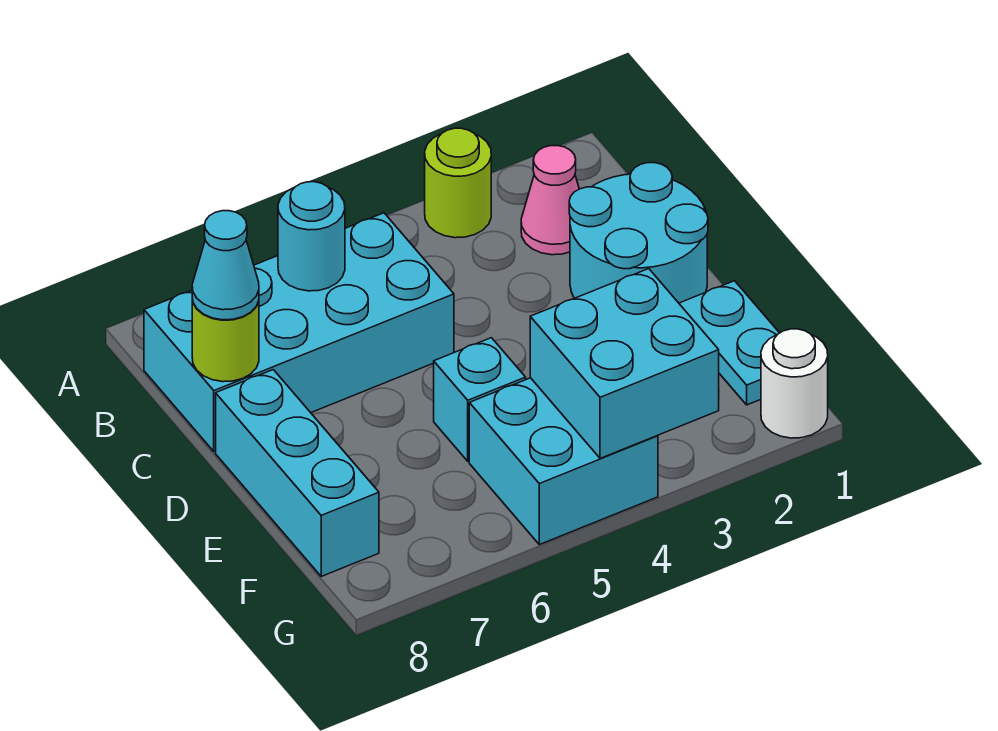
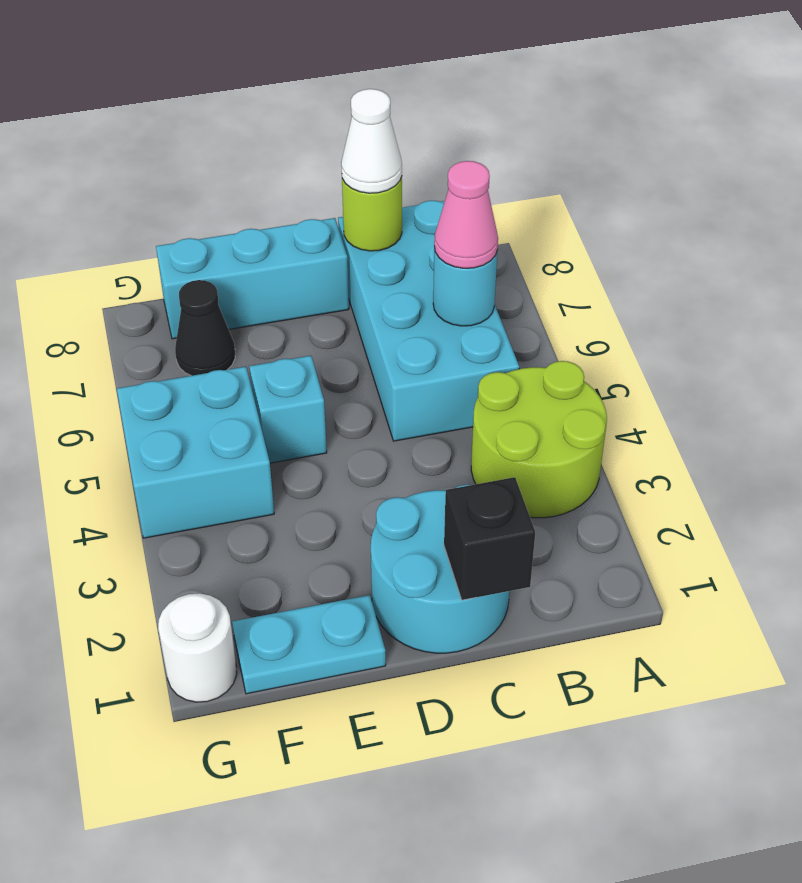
lime 1x1 round brick [425,128,491,238] -> lime 2x2 round brick [471,361,607,518]
pink 1x1 cone [521,146,579,255] -> pink 1x1 cone moved to [434,161,498,268]
none -> black 1x1 brick [444,477,535,600]
cyan 1x1 cone [192,211,259,320] -> white 1x1 cone [341,89,402,193]
cyan 2x2 brick [530,269,719,458] -> none
none -> black 1x1 cone [175,280,235,376]

